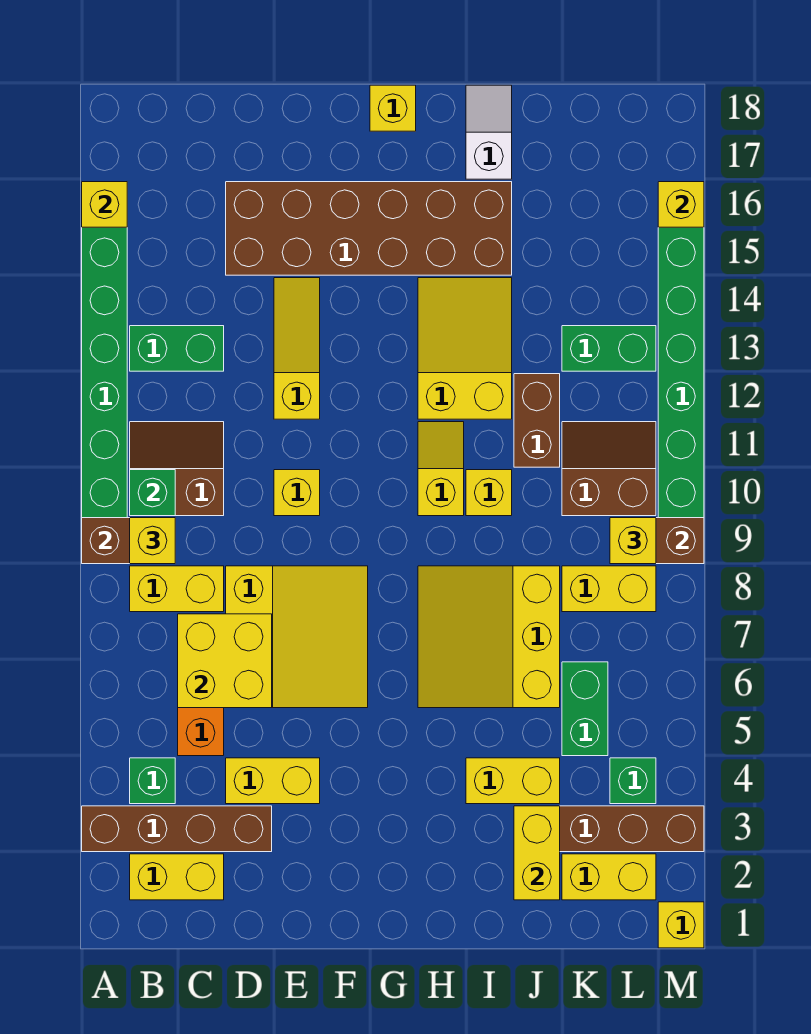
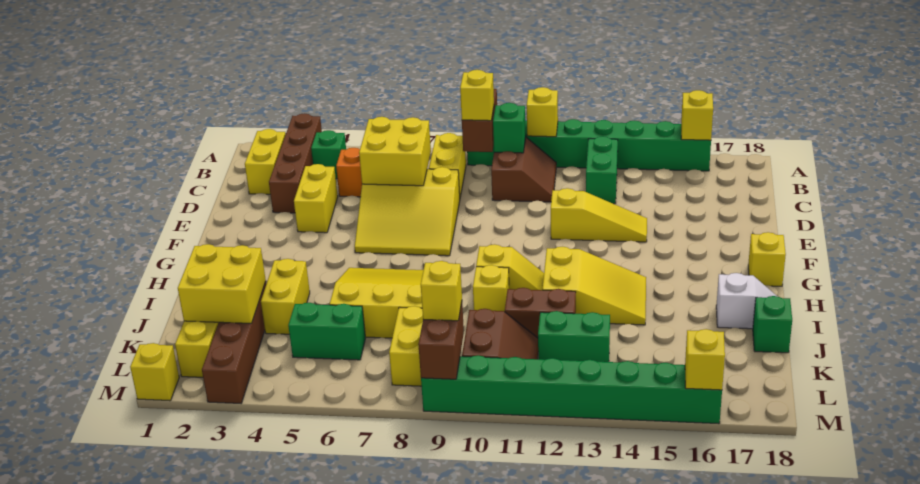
brown 2x6 brick [226,182,512,275] -> none
yellow 1x1 brick [274,470,320,516] -> yellow 1x1 brick moved to [527,87,558,137]
yellow 1x2 brick [514,806,560,900] -> yellow 2x2 brick [178,244,266,324]
green 1x2 brick [562,326,656,371] -> green 1x2 brick turned to [538,311,610,362]
green 1x1 brick [610,758,656,804] -> green 1x1 brick moved to [753,296,792,353]

